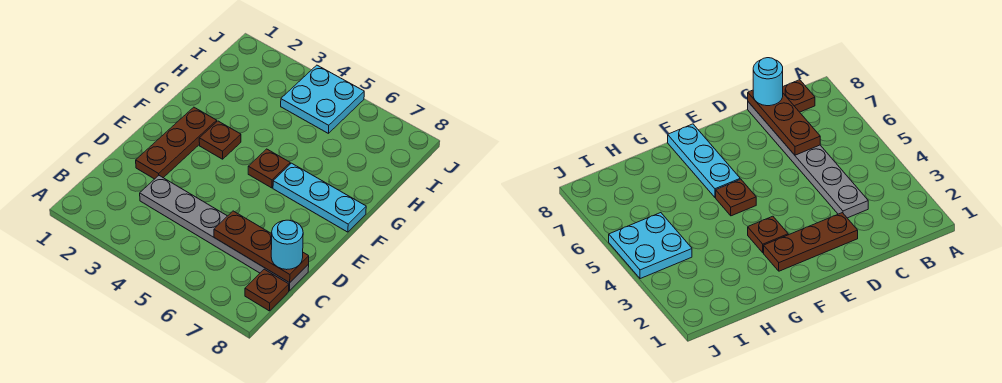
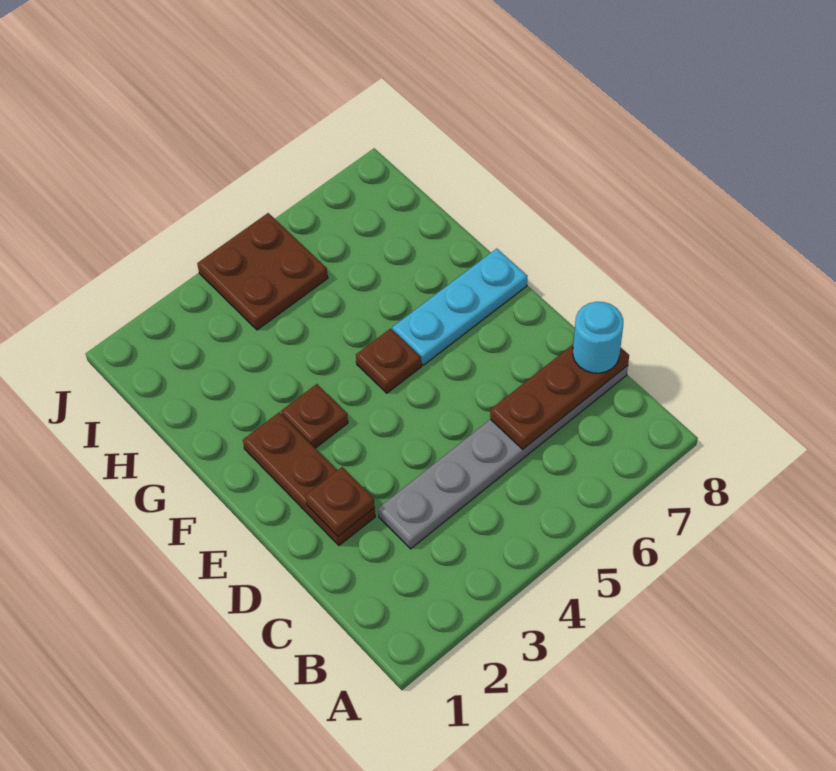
brown 1x1 plate [245,269,289,311] -> brown 1x1 plate moved to [305,467,375,536]
cyan 2x2 plate [281,65,364,133] -> brown 2x2 plate [197,213,328,330]

